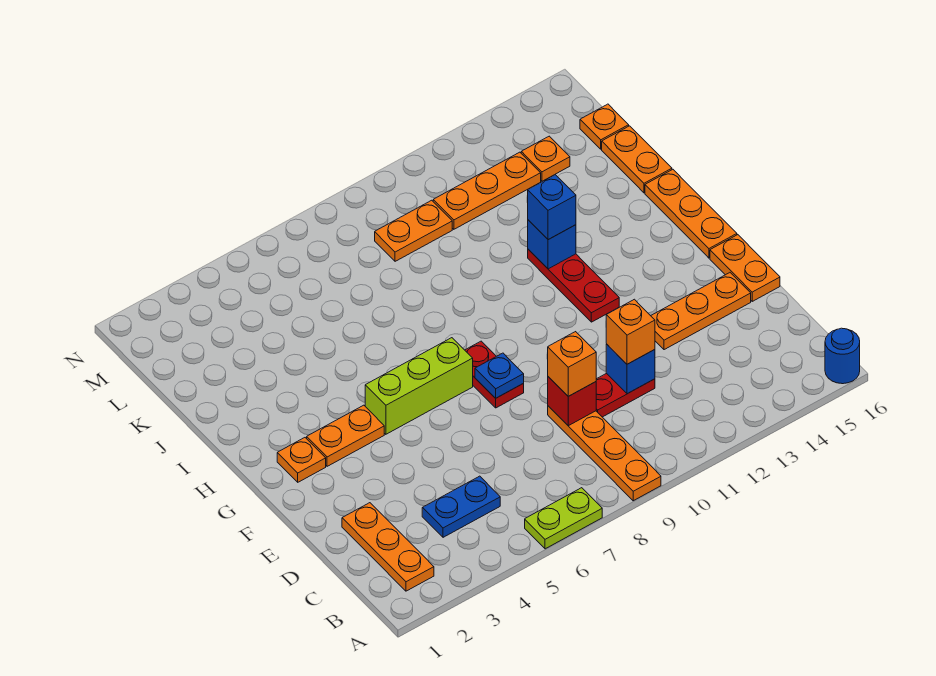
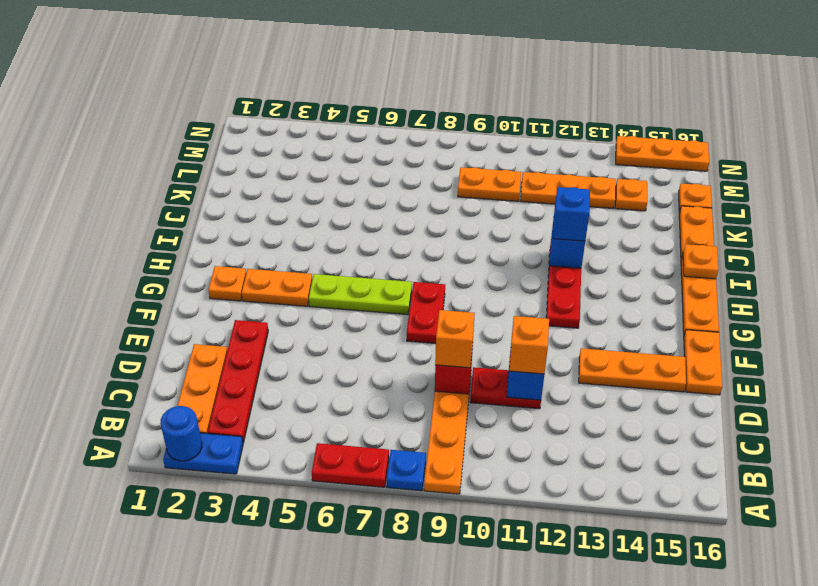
lime 1x2 plate [525,488,602,549] -> red 1x2 plate [312,443,389,487]
blue 1x1 round brick [825,328,860,384] -> blue 1x1 round brick moved to [160,406,202,461]
none -> red 1x4 plate [208,320,268,443]
blue 1x2 plate [422,476,500,537] -> blue 1x2 plate moved to [163,433,243,474]
blue 1x1 plate [475,353,524,398] -> blue 1x1 plate moved to [387,450,426,491]
lime 1x3 brick [365,338,473,434] -> lime 1x3 plate [309,274,412,315]
none -> orange 1x1 plate [683,244,718,279]
none -> orange 1x3 plate [616,136,709,171]

